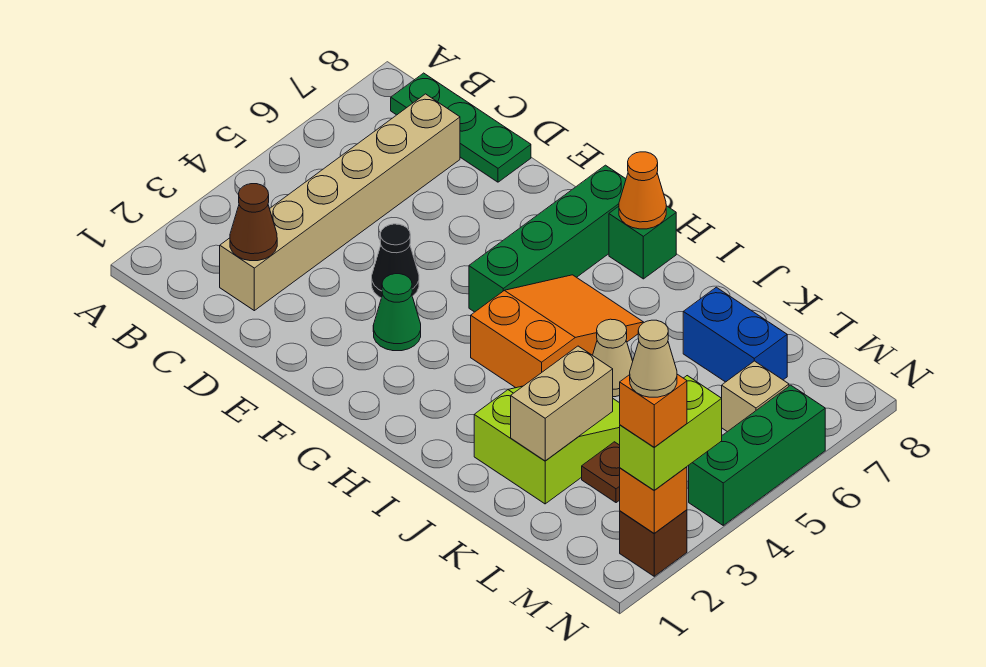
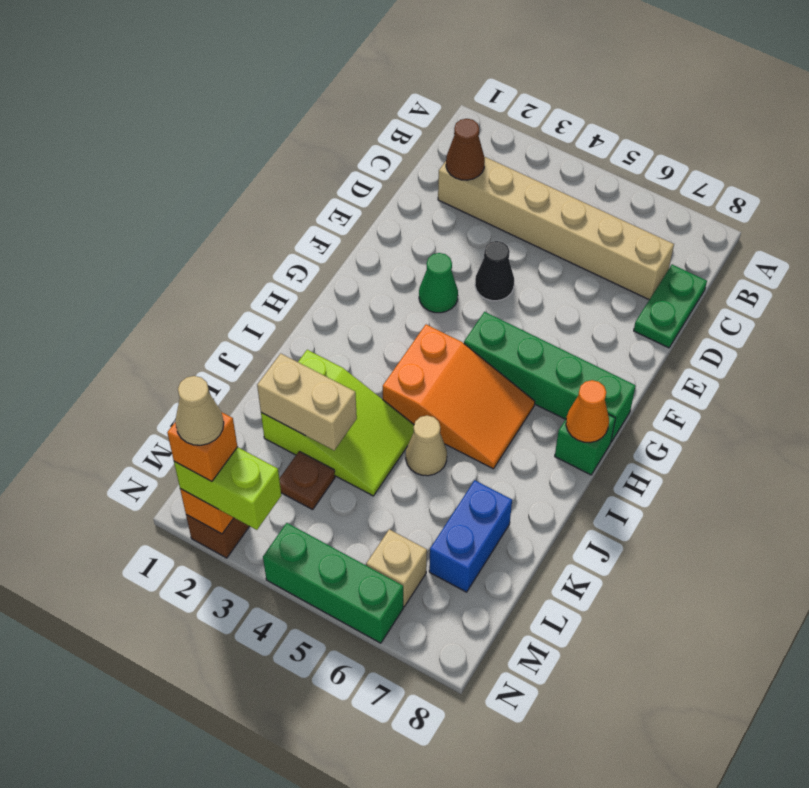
green 1x3 plate [391,73,531,182] -> green 1x2 plate [634,265,707,348]

